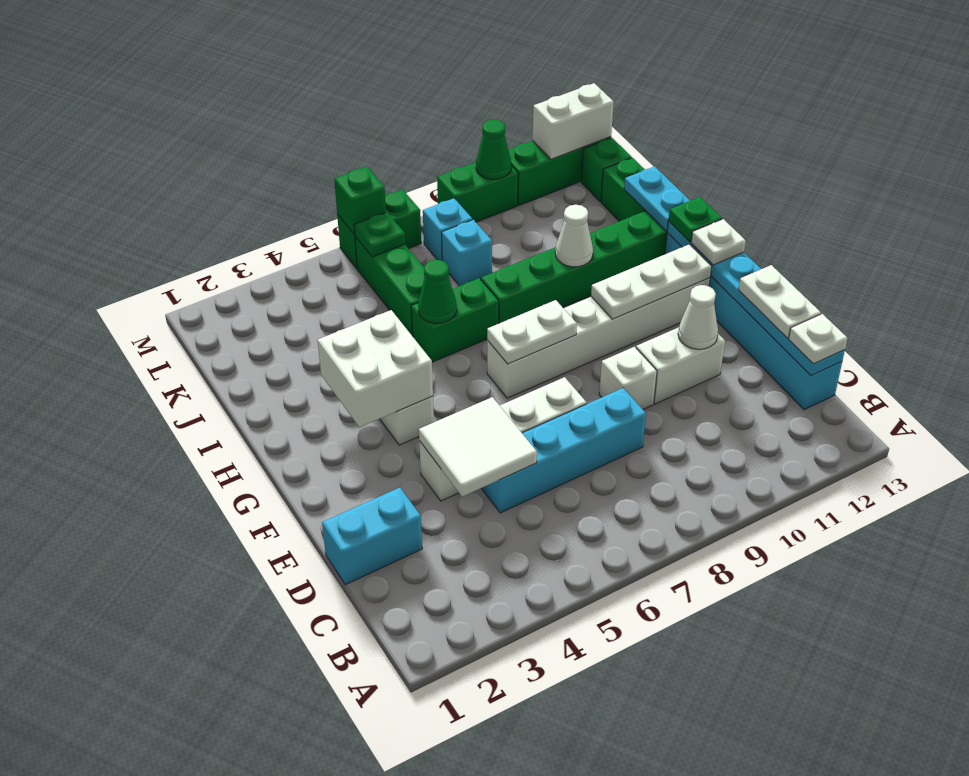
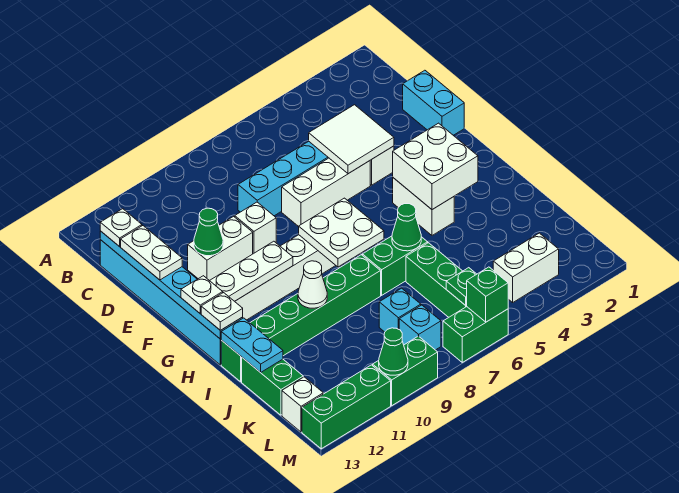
cyan 1x2 brick [322,488,422,585] -> cyan 1x2 brick turned to [403,70,464,135]
white 1x1 cone [678,285,718,349] -> green 1x1 cone [194,208,223,256]
white 1x2 plate [487,300,577,364] -> white 2x2 plate [299,198,384,267]
green 1x1 plate [669,197,722,242] -> white 1x1 plate [201,293,243,330]
green 1x1 brick [581,138,632,202] -> white 1x1 brick [282,377,323,432]
white 1x2 brick [532,83,614,159] -> white 1x2 brick moved to [493,233,559,302]

